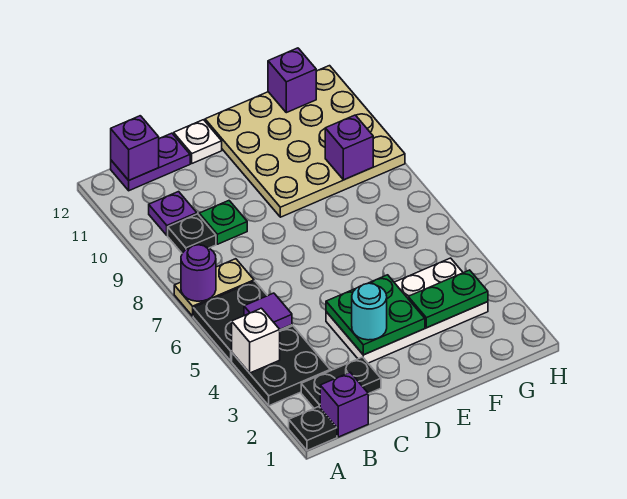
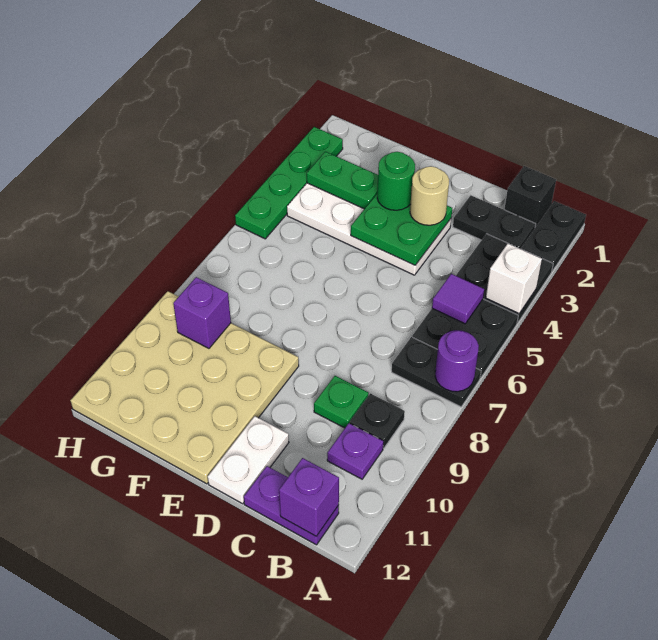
black 1x1 plate [289,407,337,450] -> black 1x2 plate [521,201,586,271]
tan 1x2 plate [174,259,254,316] -> black 1x2 plate [392,337,481,407]
purple 1x1 brick [320,372,368,437] -> black 1x1 brick [504,166,556,227]
cyan 1x1 round brick [352,283,387,340] -> tan 1x1 round brick [410,166,449,225]
white 1x1 plate [174,120,222,163] -> white 1x2 plate [208,416,289,504]
none -> green 1x1 round brick [377,152,415,210]
purple 1x1 brick [268,48,316,113] -> none
none -> green 1x4 plate [235,127,343,239]

